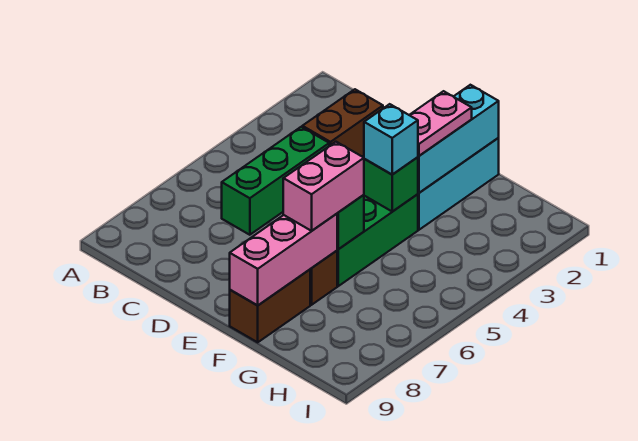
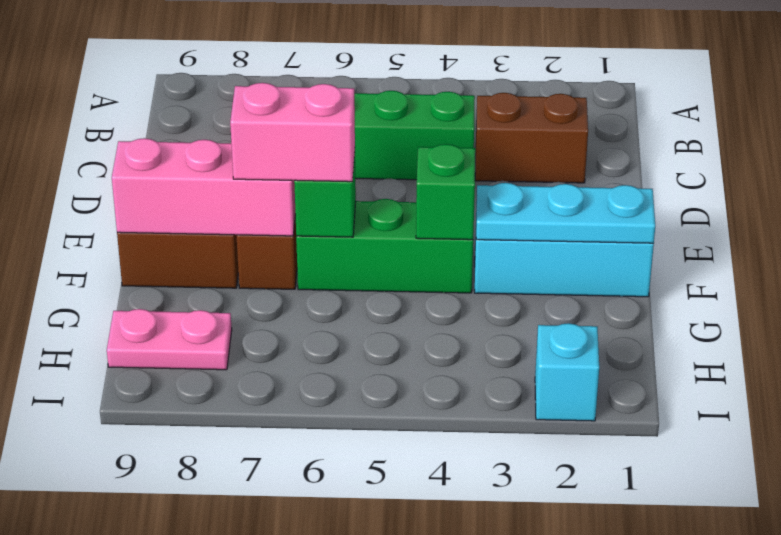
cyan 1x3 brick [418,85,499,193] -> cyan 1x3 plate [476,183,655,243]
pink 1x2 plate [410,91,472,156] -> pink 1x2 plate moved to [107,309,232,370]
cyan 1x1 brick [364,104,418,175] -> cyan 1x1 brick moved to [535,323,599,421]

